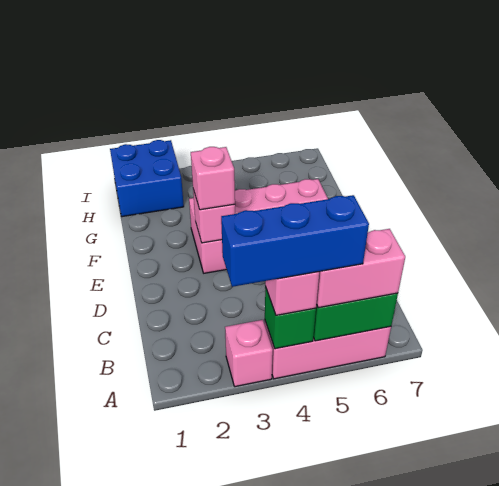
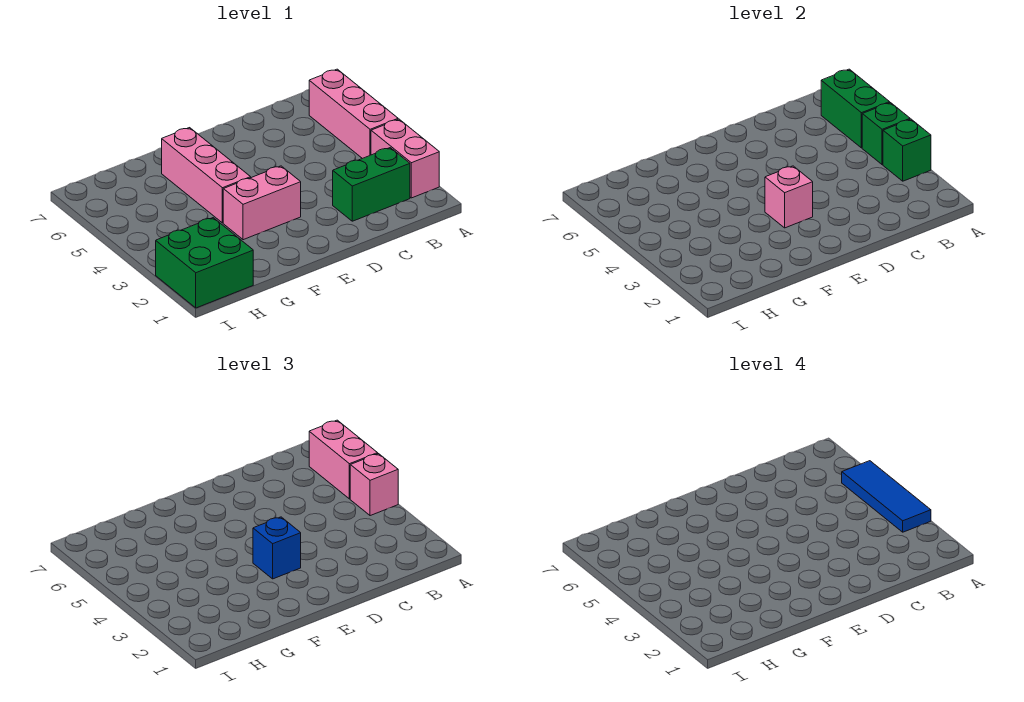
pink 1x1 brick [225,320,273,387] -> pink 1x2 brick [371,119,439,198]
none -> green 1x1 brick [883,119,931,181]
blue 1x3 brick [221,195,369,287] -> blue 1x3 tile [842,461,931,532]
none -> green 1x2 brick [333,148,410,221]
pink 1x1 brick [191,147,235,210] -> blue 1x1 brick [253,517,301,579]
blue 2x2 brick [110,140,184,217] -> green 2x2 brick [156,218,253,308]

